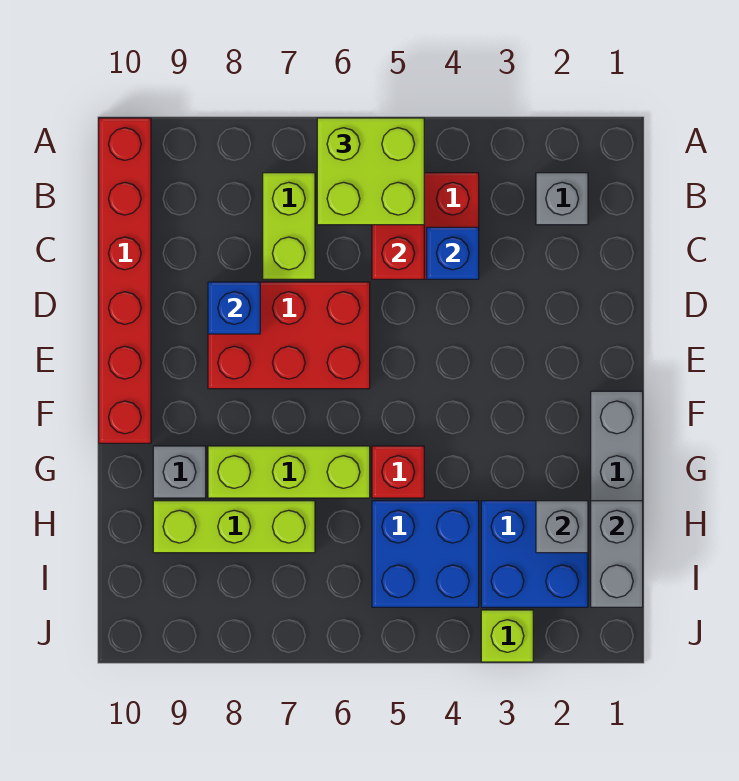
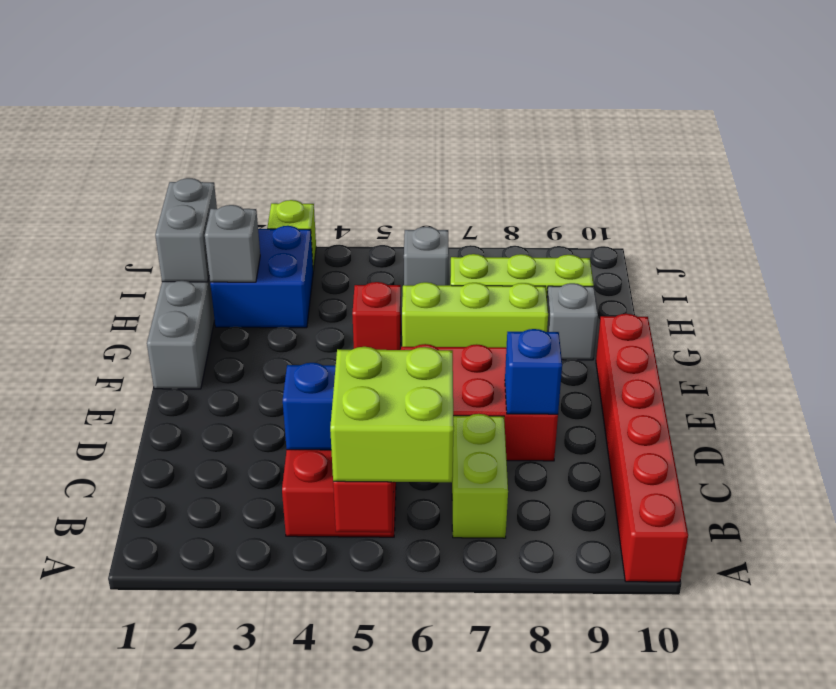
grey 1x1 brick [536,173,588,225] -> grey 1x1 brick moved to [404,227,449,285]
blue 2x2 brick [372,501,479,607] -> none

